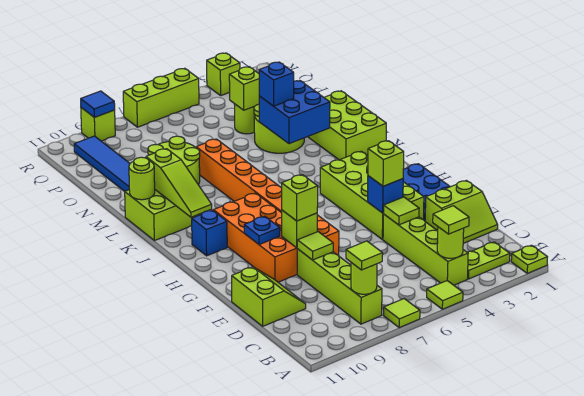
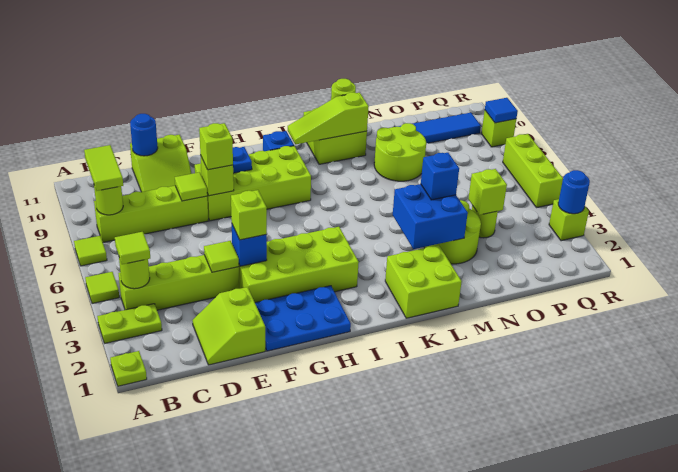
lime 1x2 plate [467,242,510,279] -> lime 1x2 plate turned to [97,304,162,343]
lime 1x1 tile [346,241,383,270] -> lime 1x2 tile [84,145,123,191]
none -> blue 1x1 round brick [130,114,158,156]
orange 1x8 brick [196,139,339,256] -> none
orange 2x4 brick [213,193,297,282] -> lime 2x4 brick [195,146,311,221]
lime 2x3 brick [308,91,386,160] -> lime 2x2 brick [385,245,462,318]
none -> blue 1x1 round brick [558,170,590,214]

